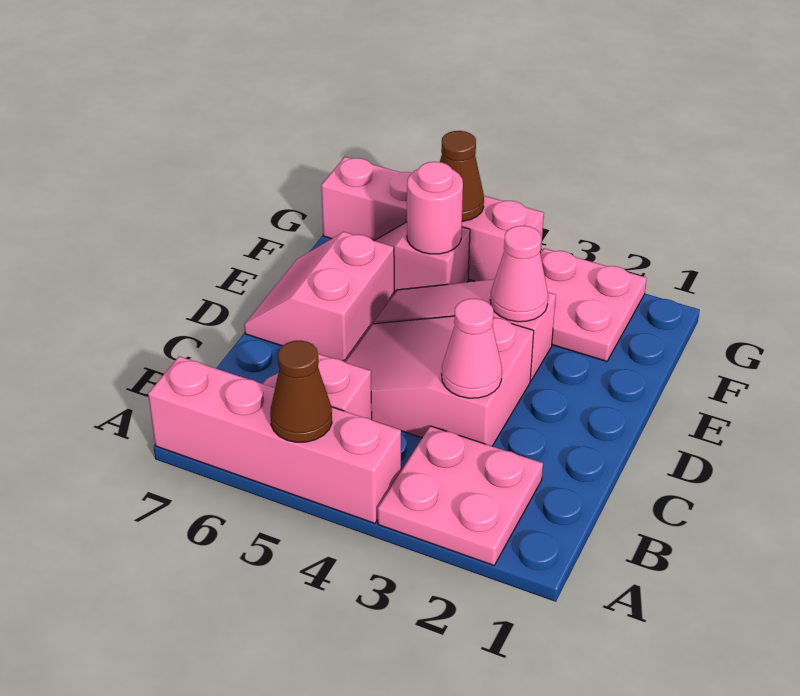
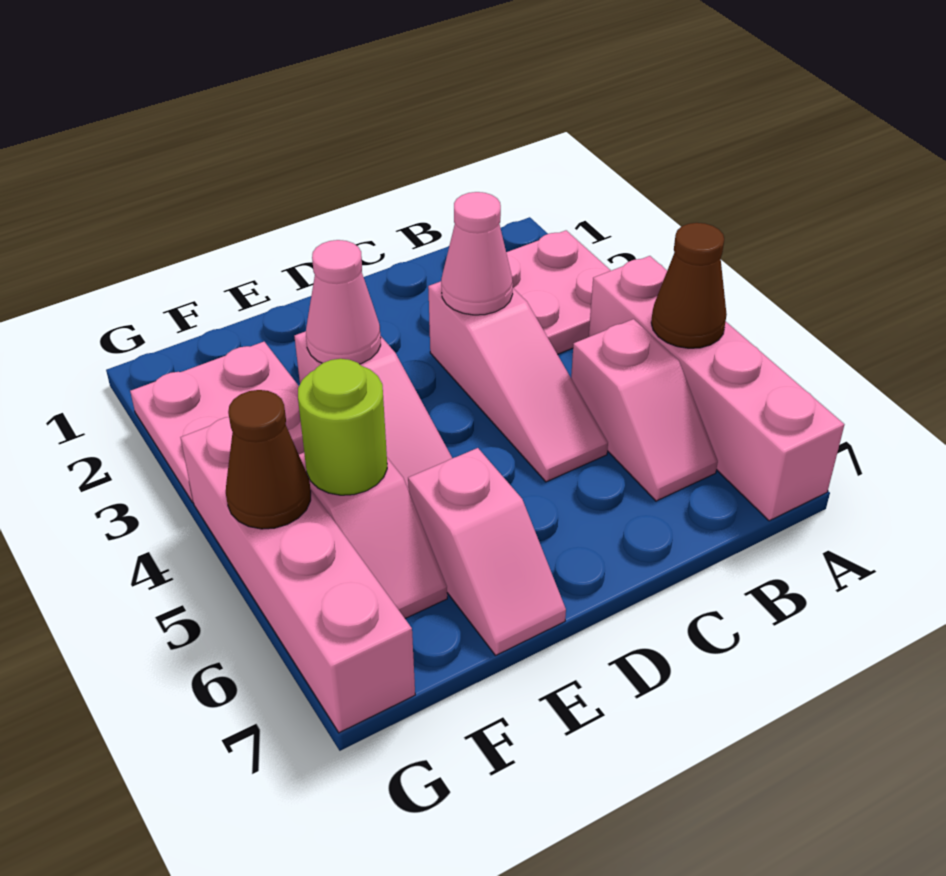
pink 2x3 slope [345,316,534,446] -> pink 1x3 slope [428,281,608,482]
pink 2x2 slope [244,232,394,362] -> pink 1x2 slope [408,448,566,655]
pink 1x1 round brick [407,162,463,254] -> lime 1x1 round brick [298,359,387,495]

